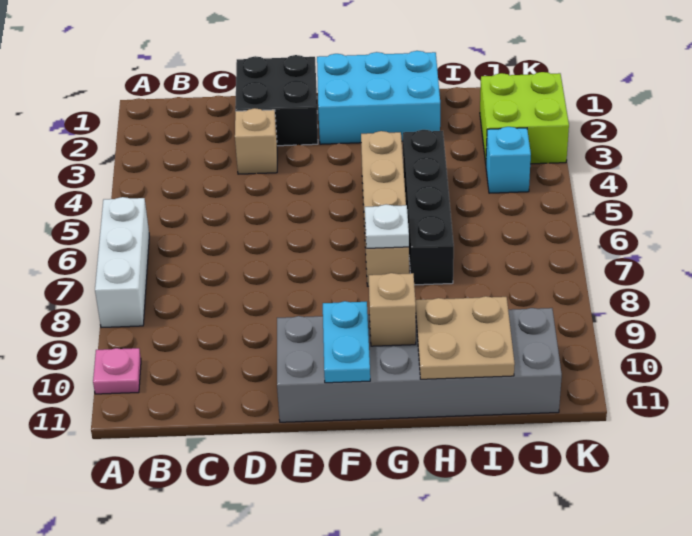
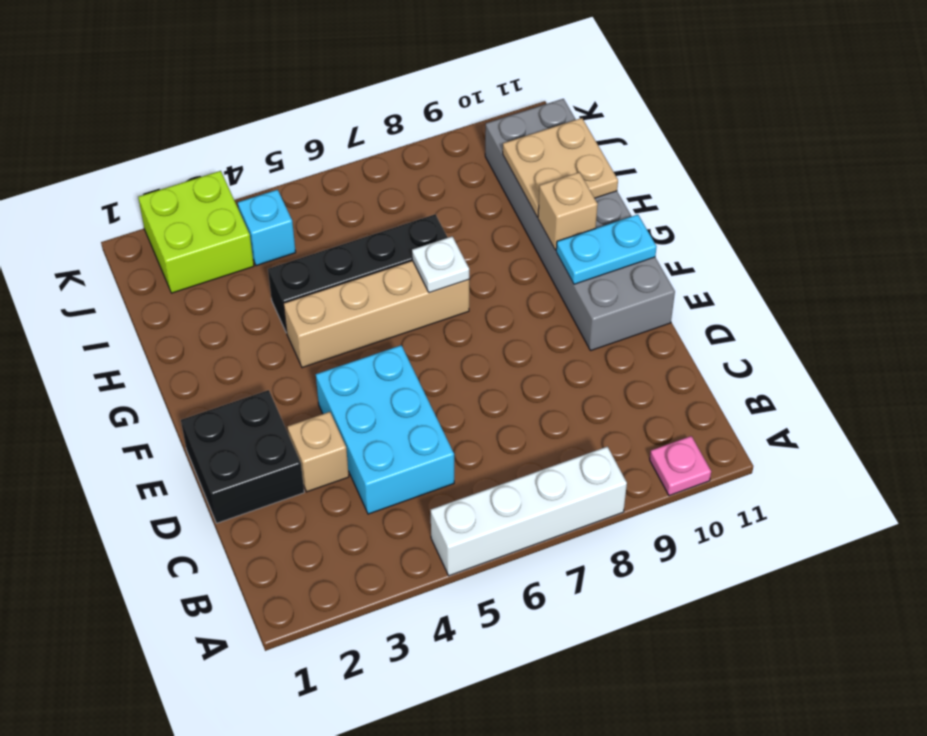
white 1x3 brick [95,197,149,328] -> white 1x4 brick [431,447,627,576]
cyan 2x3 brick [317,51,440,144] -> cyan 2x3 brick moved to [316,345,454,514]

